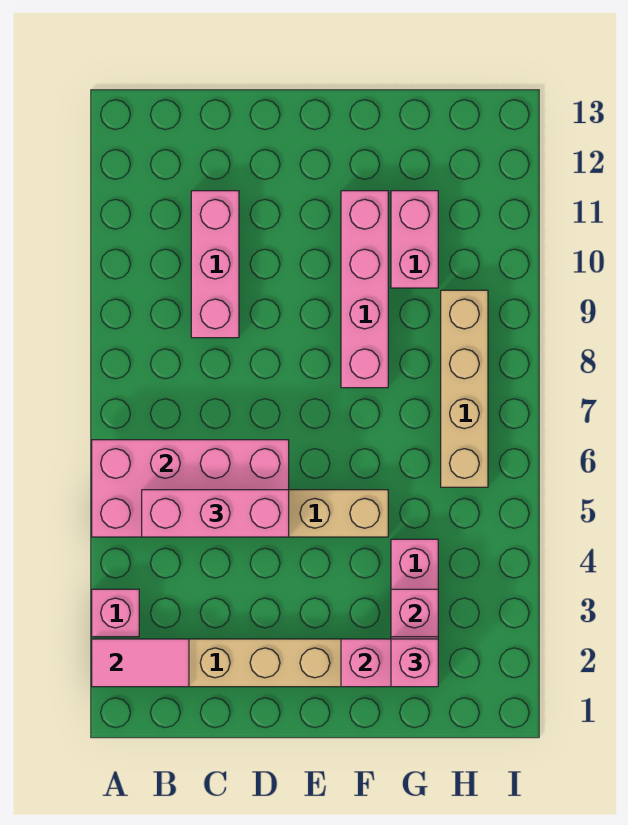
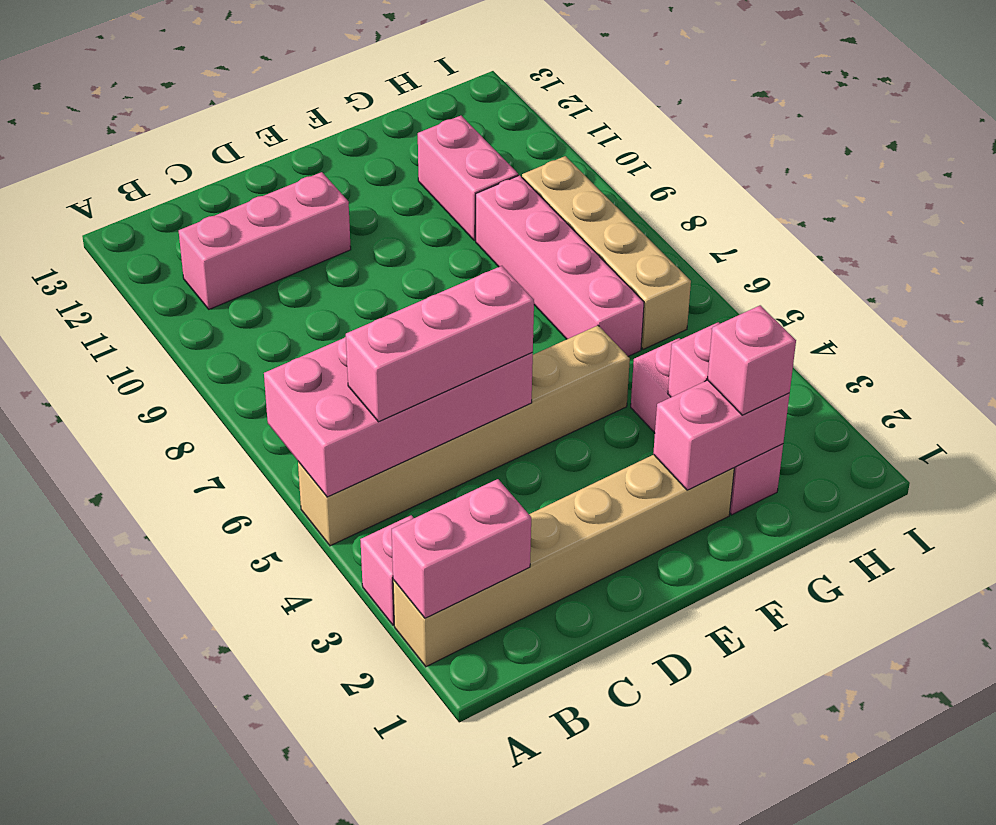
pink 1x2 tile [92,639,189,687] -> pink 1x2 brick [392,479,531,618]
pink 1x3 brick [191,191,239,338] -> pink 1x3 brick turned to [179,172,351,309]
pink 1x4 brick [341,191,388,388] -> pink 1x4 brick moved to [476,175,644,356]

